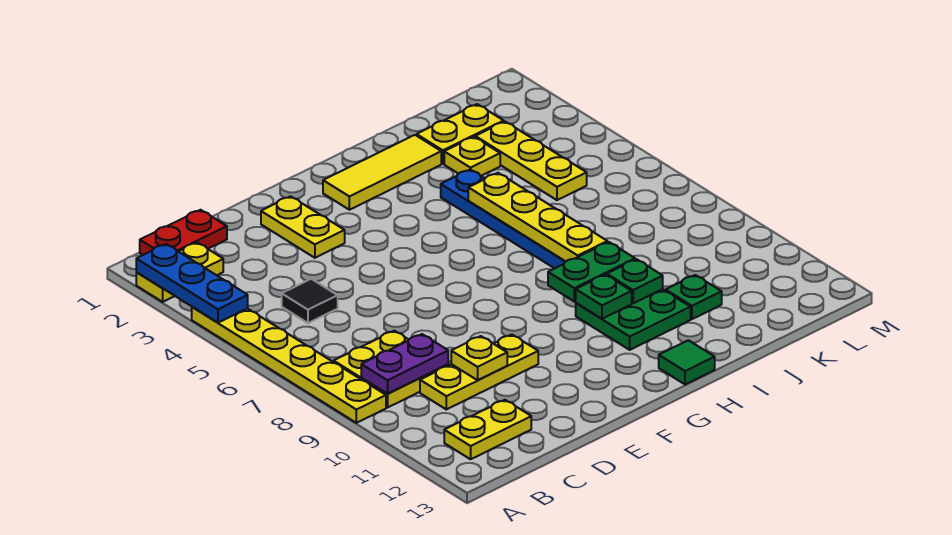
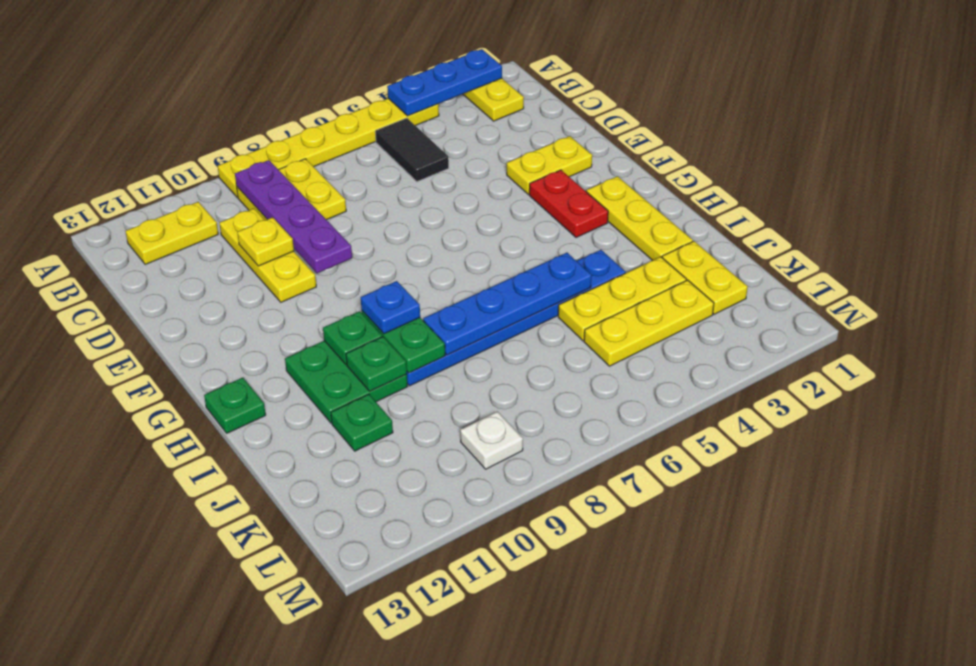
red 1x2 plate [140,210,227,255] -> red 1x2 plate moved to [529,170,608,237]
purple 1x2 plate [361,334,448,394] -> purple 1x4 plate [235,160,352,273]
yellow 1x2 plate [444,400,531,459] -> yellow 1x2 plate turned to [125,202,218,265]
black 1x1 tile [282,279,338,323] -> black 1x2 tile [375,118,449,182]
yellow 1x3 tile [323,135,441,210] -> yellow 1x3 plate [586,176,693,261]
none -> blue 1x1 plate [361,281,420,334]
green 1x1 tile [659,340,715,384] -> green 1x1 plate [204,378,266,433]
yellow 1x4 plate [468,173,607,262] -> blue 1x4 plate [423,253,592,355]
yellow 1x1 plate [444,137,500,176] -> yellow 1x3 plate [558,257,686,341]
none -> white 1x1 plate [460,411,523,469]

